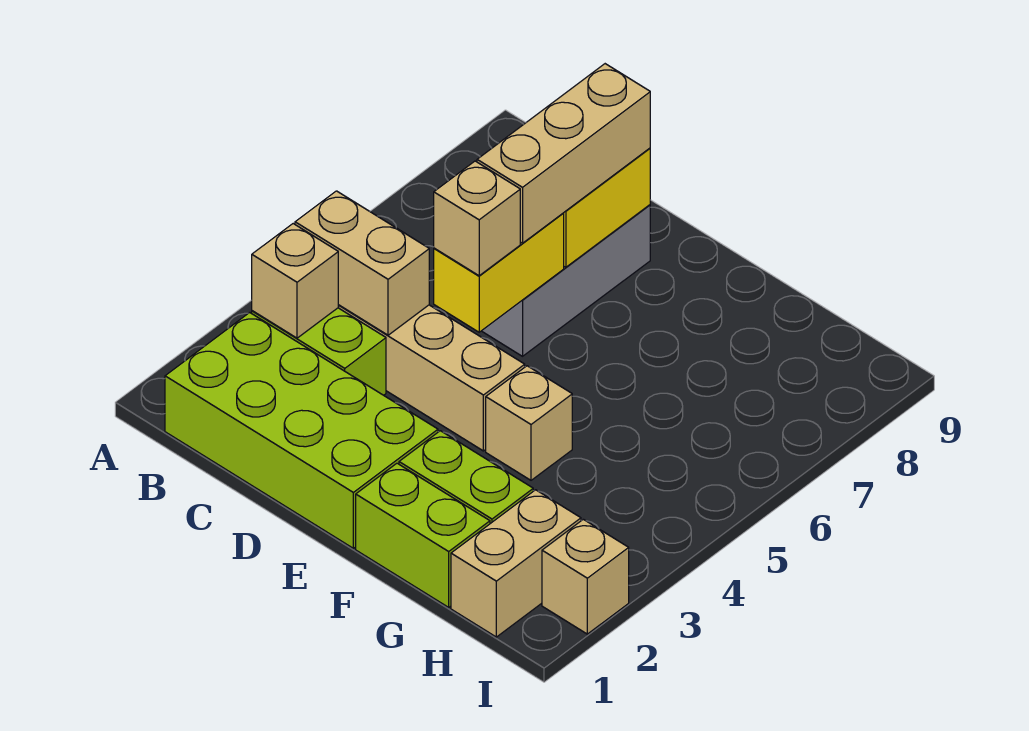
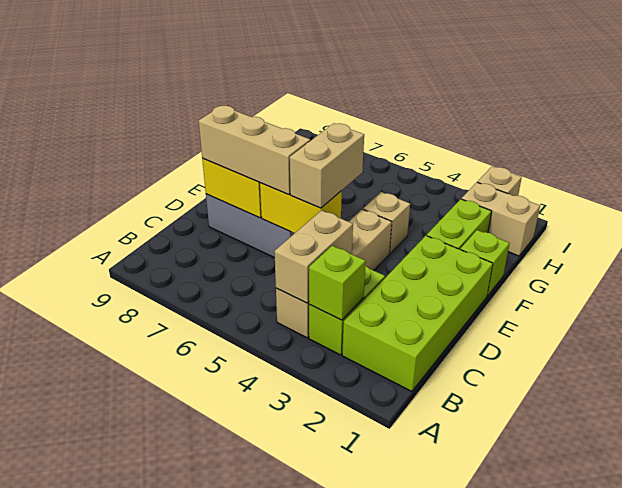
tan 1x1 brick [252,224,338,338] -> lime 1x1 brick [309,246,366,320]
tan 1x1 brick [434,161,520,276] -> tan 1x2 brick [290,123,364,208]
lime 1x2 brick [356,463,490,607] -> lime 1x1 brick [460,230,510,296]

